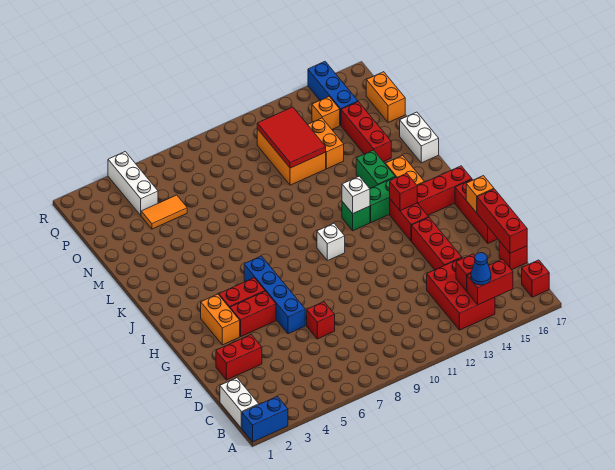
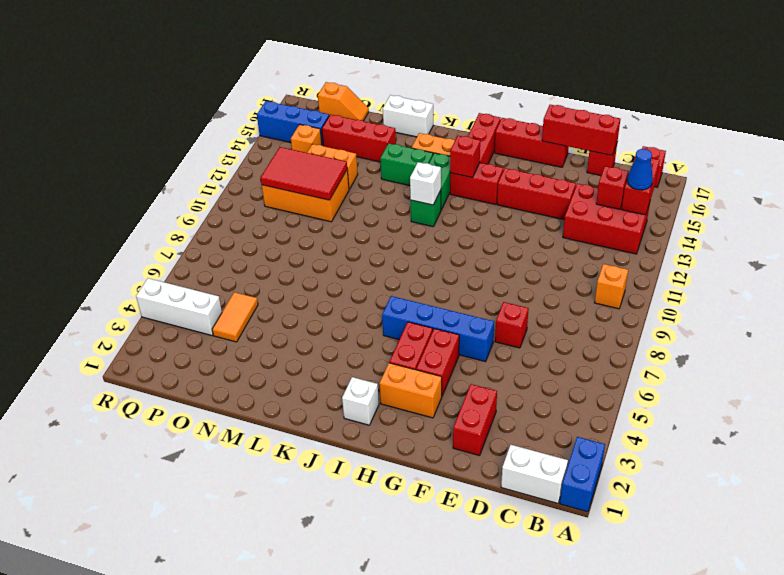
orange 1x1 brick [466,176,494,213] -> orange 1x1 brick moved to [595,264,628,309]
white 1x1 brick [317,223,345,261] -> white 1x1 brick moved to [342,377,379,425]
orange 1x2 brick [366,72,405,123] -> orange 1x2 slope [318,82,369,121]

